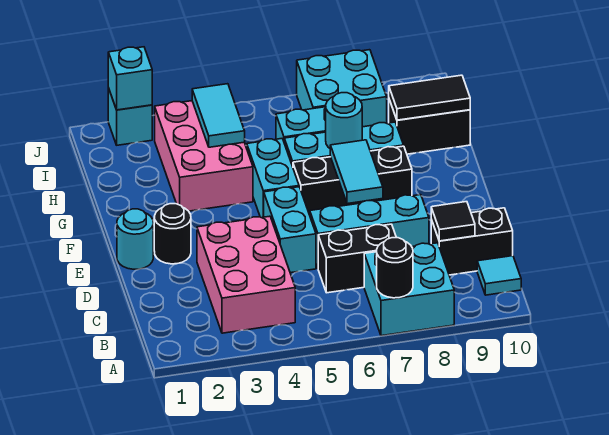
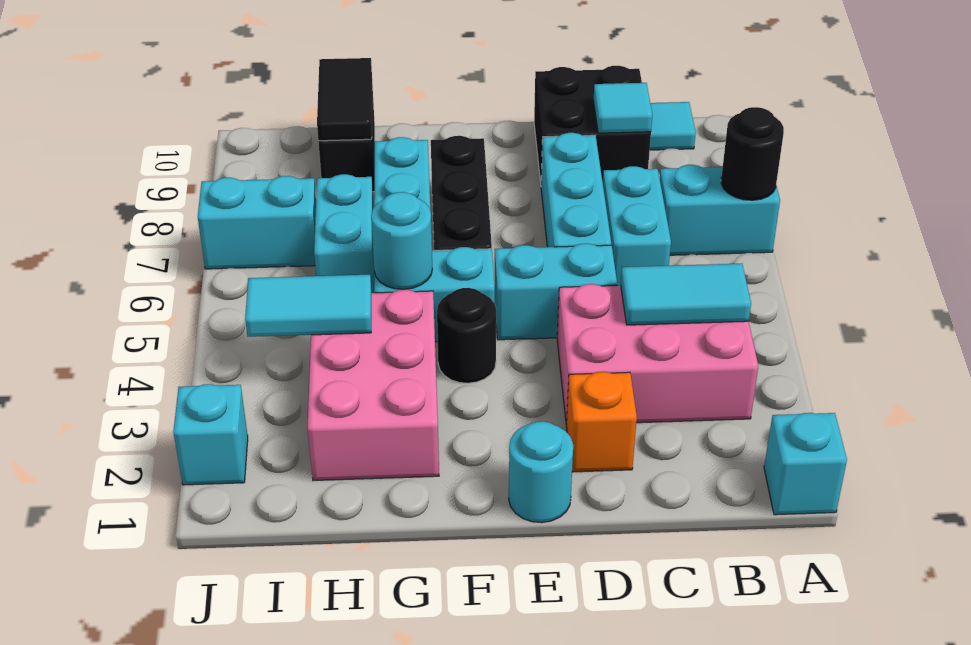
cyan 2x2 brick [364,243,454,336] -> cyan 1x2 brick [660,165,780,255]
black 1x2 brick [318,224,396,293] -> cyan 1x2 brick [603,166,671,286]
black 1x2 brick [431,208,513,275] -> black 2x2 brick [534,66,651,182]
black 1x1 tile [431,202,475,241] -> cyan 1x1 tile [593,83,652,133]
none -> orange 1x1 brick [567,372,637,472]
black 1x1 round brick [154,204,191,264] -> black 1x1 round brick moved to [437,288,496,383]
cyan 1x2 tile [330,140,383,204] -> cyan 1x2 tile moved to [621,263,751,325]
pink 2x3 brick [155,101,253,211] -> pink 2x3 brick turned to [308,290,439,481]
cyan 1x1 round brick [326,93,362,148] -> cyan 1x1 round brick moved to [371,192,432,289]
cyan 2x2 brick [297,50,387,127] -> cyan 1x2 brick [198,176,316,269]
cyan 1x1 brick [108,47,152,110] -> cyan 1x1 brick moved to [764,413,847,515]

